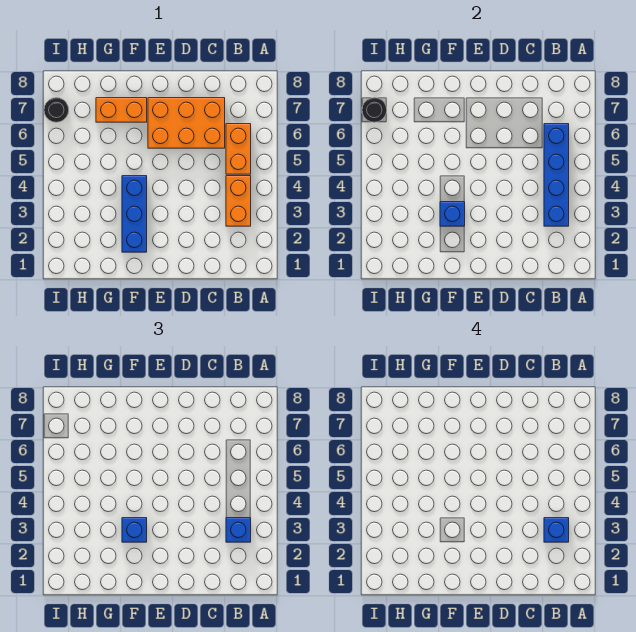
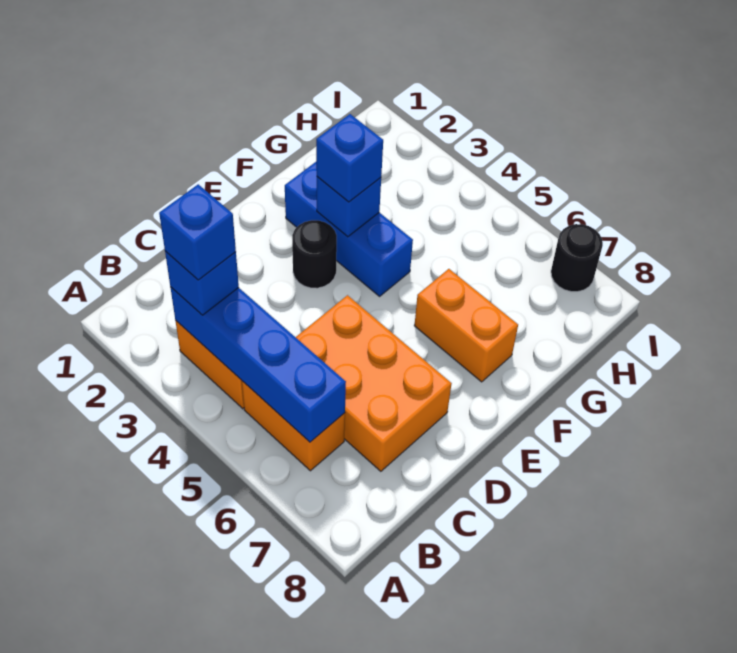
orange 2x3 brick [148,98,225,148] -> orange 2x3 brick turned to [296,295,452,471]
orange 1x2 brick [96,98,147,122] -> orange 1x2 brick turned to [414,269,518,382]
black 1x1 round brick [362,98,387,122] -> black 1x1 round brick moved to [292,220,337,288]

